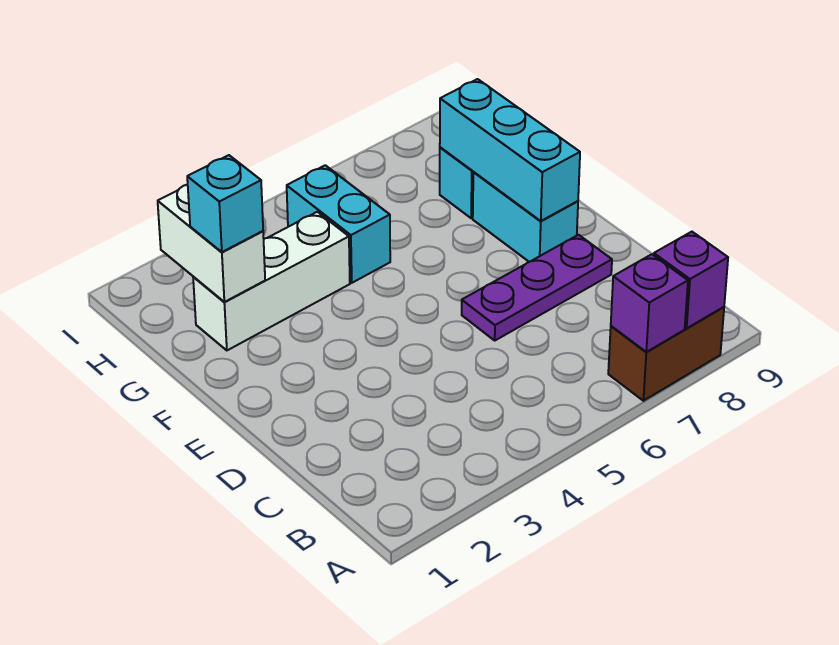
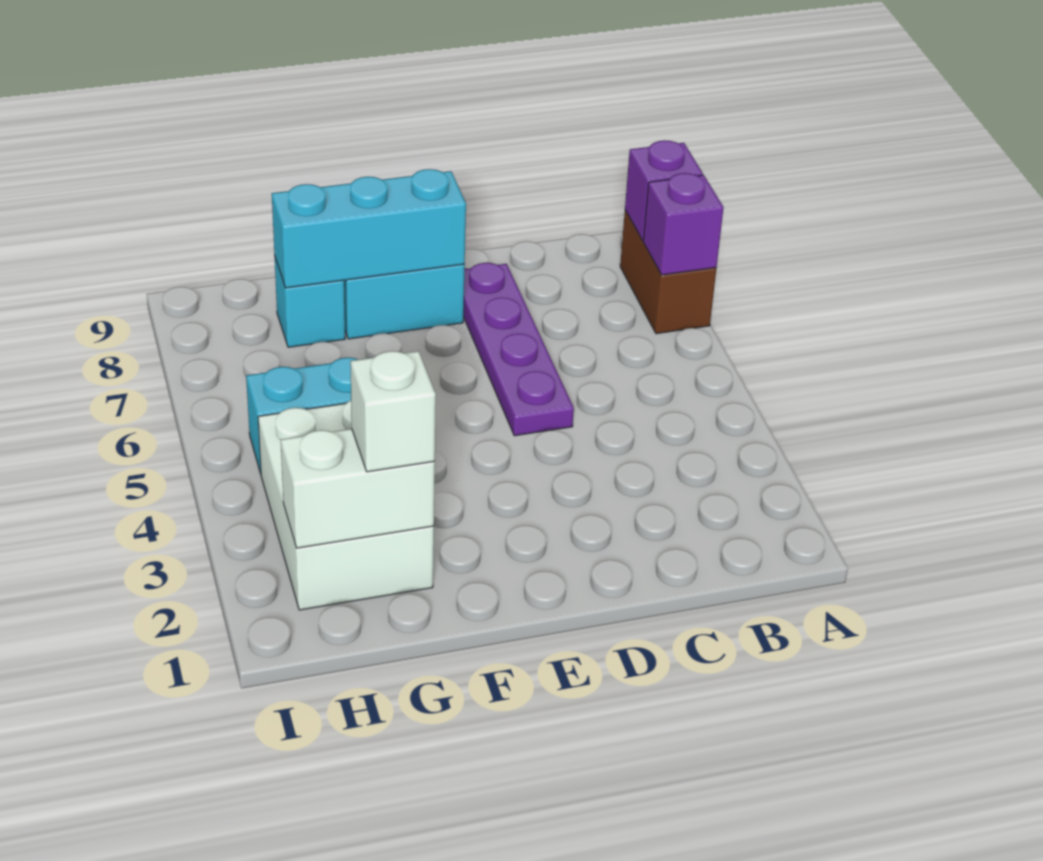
purple 1x3 plate [462,235,612,340] -> purple 1x4 plate [463,263,574,436]
white 1x3 brick [193,212,350,350] -> white 2x3 brick [258,401,434,610]
cyan 1x1 brick [187,155,263,252] -> white 1x1 brick [350,351,436,472]

